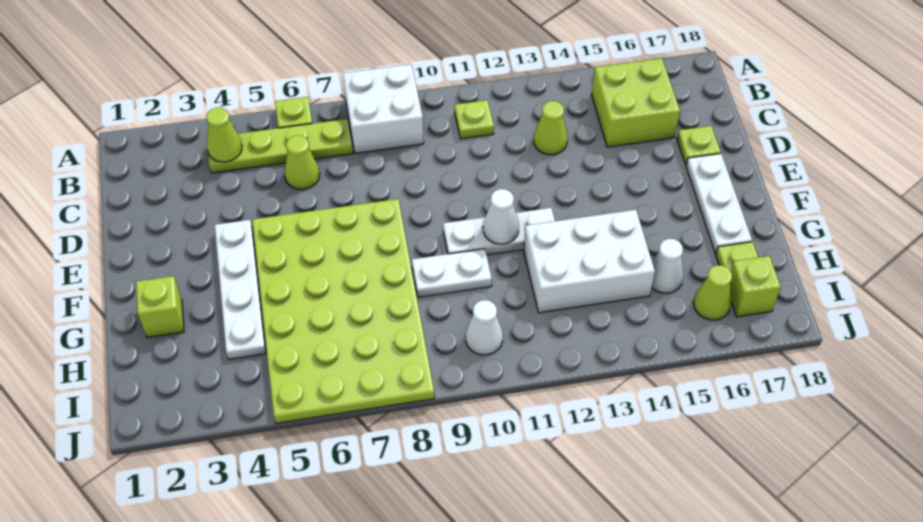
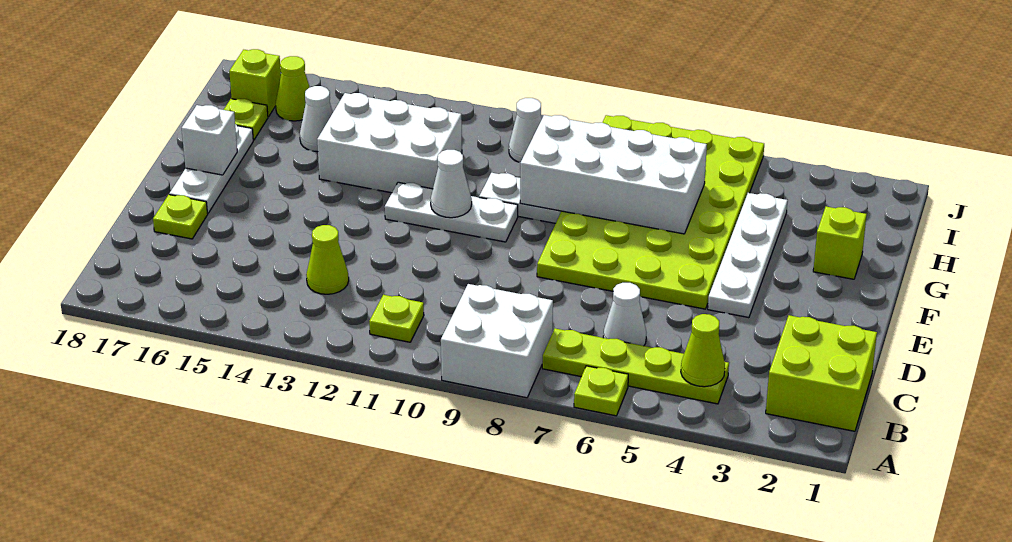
lime 2x2 brick [591,58,680,147] -> lime 2x2 brick moved to [766,315,877,431]
lime 1x1 cone [284,135,320,189] -> white 1x1 cone [603,283,646,346]
none -> white 1x1 brick [182,105,237,175]
none -> white 2x4 brick [520,115,707,234]

